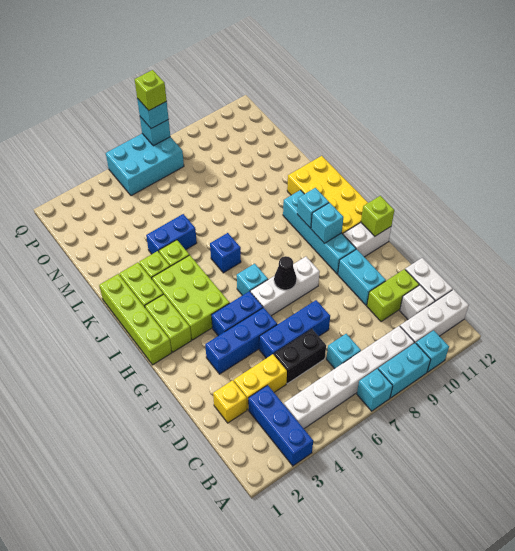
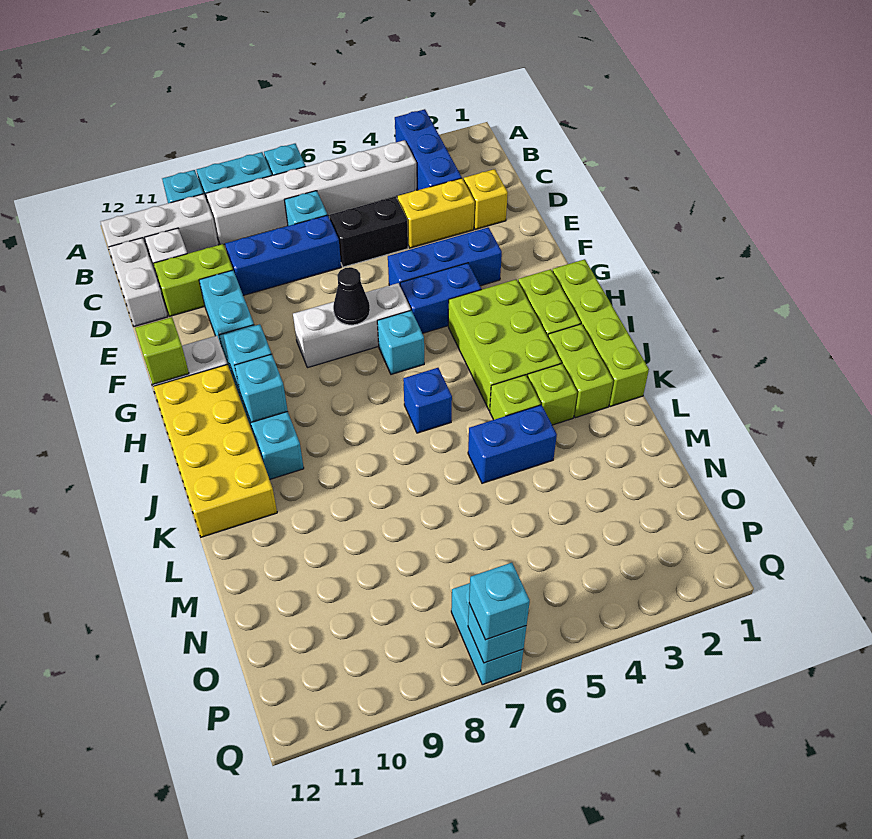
blue 1x3 brick [259,300,330,358] -> blue 1x3 brick moved to [225,215,341,295]
cyan 2x3 brick [106,134,184,196] -> cyan 1x2 brick [451,583,523,685]
lime 1x1 brick [135,70,167,111] -> none

